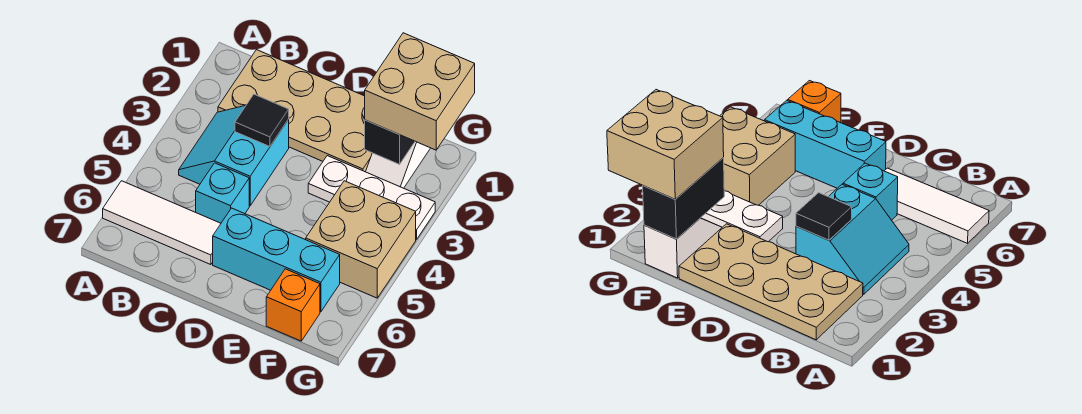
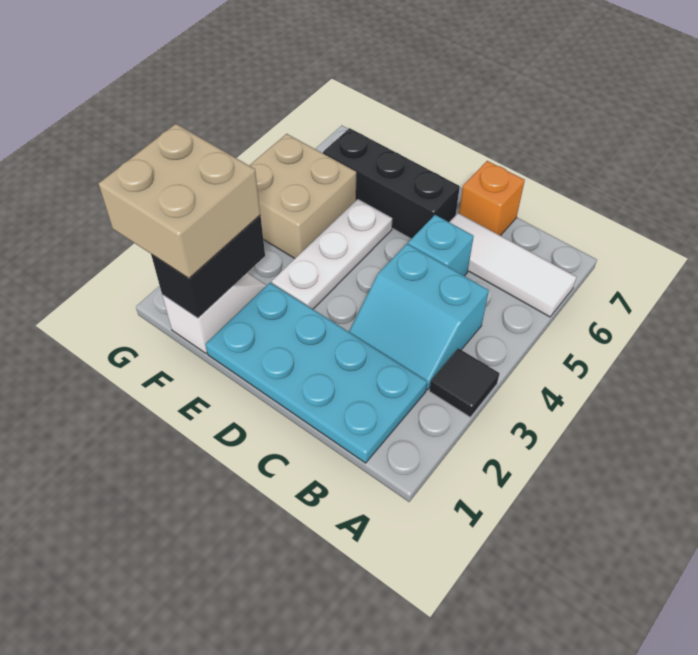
tan 2x4 plate [218,50,372,172] -> cyan 2x4 plate [206,283,427,463]
cyan 2x2 slope [179,105,289,206] -> cyan 2x2 slope turned to [349,244,489,390]
black 1x1 tile [235,94,289,147] -> black 1x1 tile moved to [429,348,500,417]
cyan 1x3 brick [213,208,340,312] -> black 1x3 brick [323,128,460,239]
white 1x3 plate [308,156,435,239] -> white 1x3 plate turned to [272,199,392,309]
orange 1x1 brick [266,269,320,341] -> orange 1x1 brick moved to [459,161,525,236]

